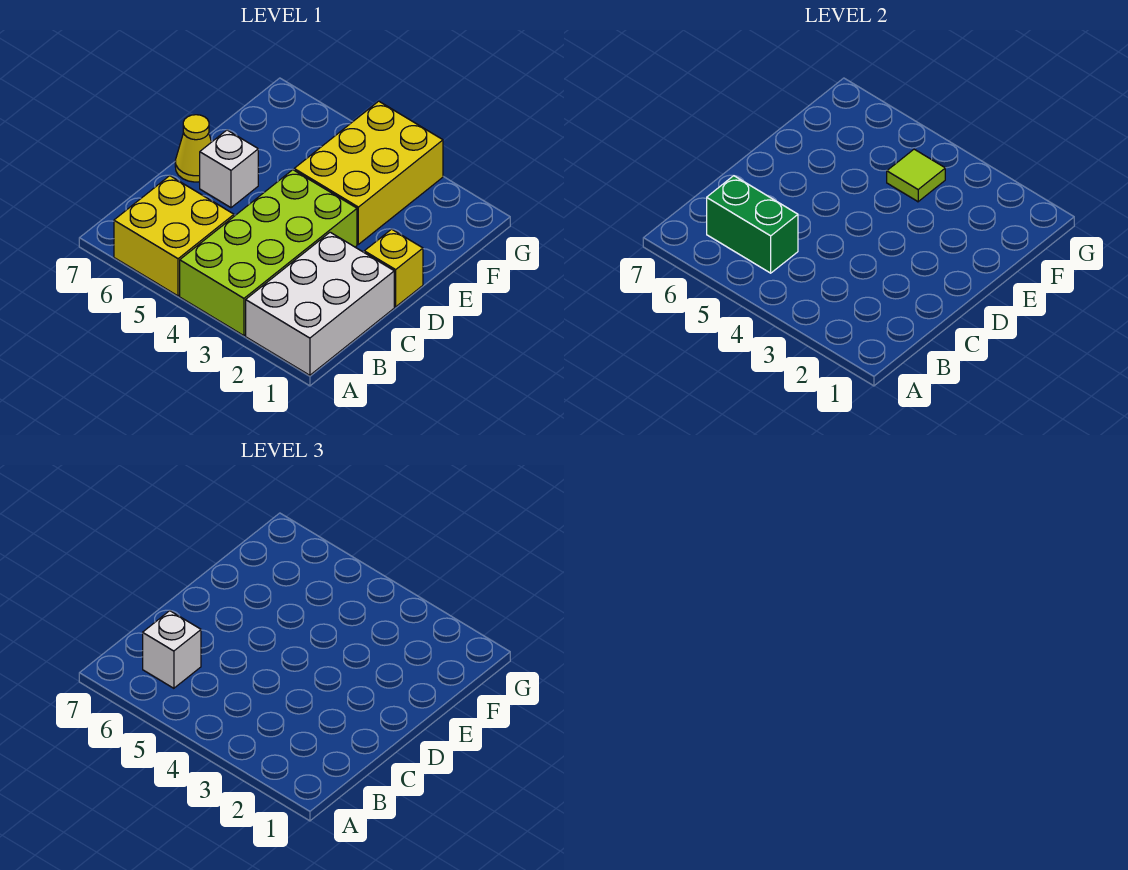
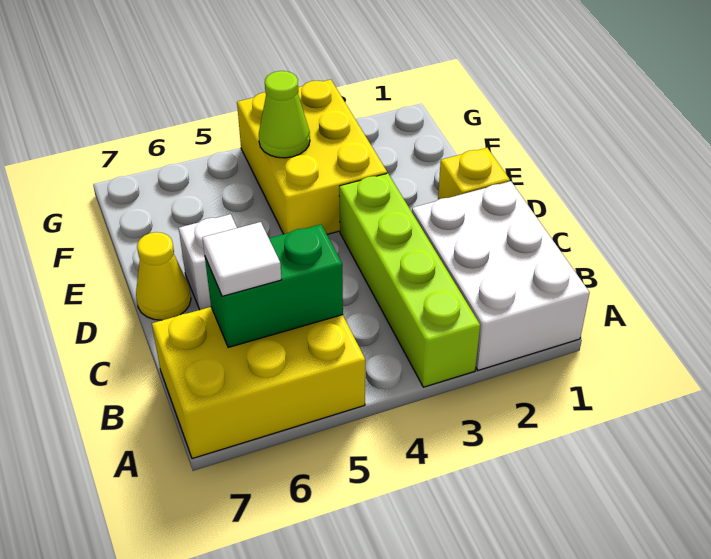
lime 2x4 brick [180,170,357,336] -> lime 1x4 brick [339,173,480,387]
yellow 2x2 brick [114,176,234,296] -> yellow 2x3 brick [152,307,365,459]
white 1x1 brick [143,611,201,688] -> white 1x1 tile [202,222,281,296]
lime 1x1 tile [887,149,945,202] -> lime 1x1 cone [259,71,310,158]

